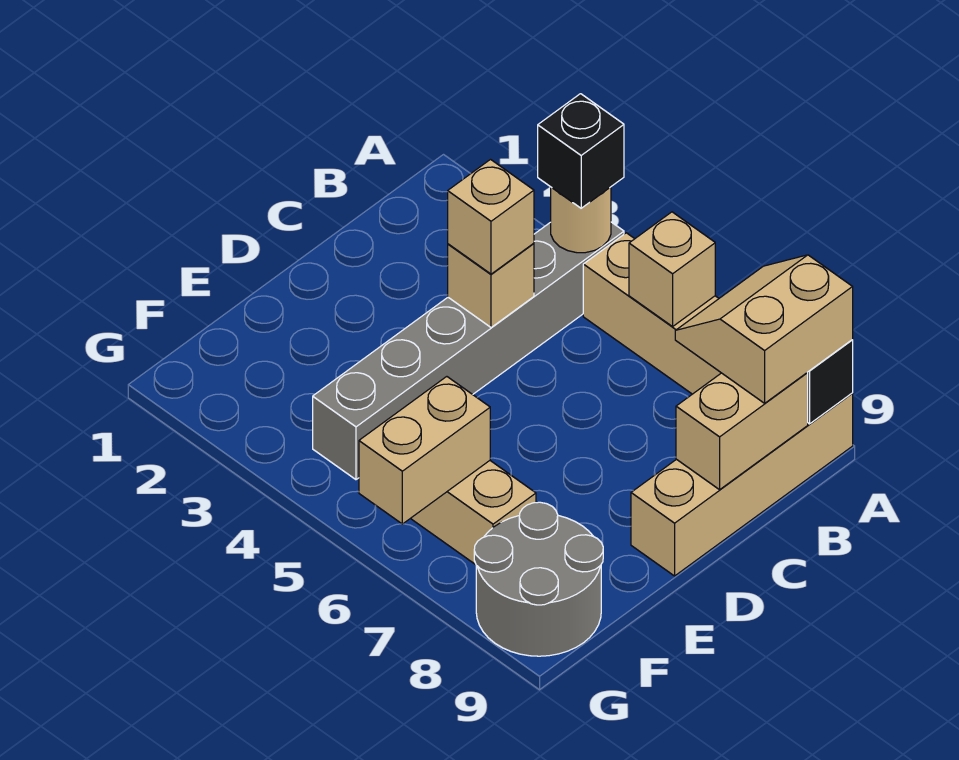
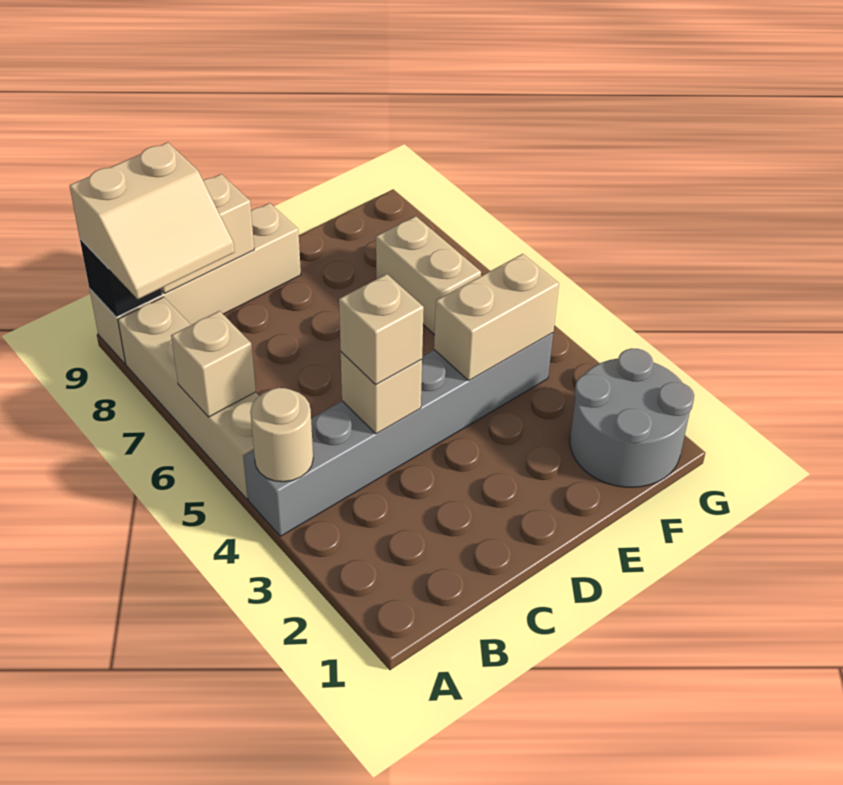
black 1x1 brick [538,94,624,208] -> none
tan 1x2 brick [359,377,490,524] -> tan 1x2 brick moved to [434,254,559,380]
grey 2x2 round brick [474,502,603,656] -> grey 2x2 round brick moved to [570,348,694,487]

